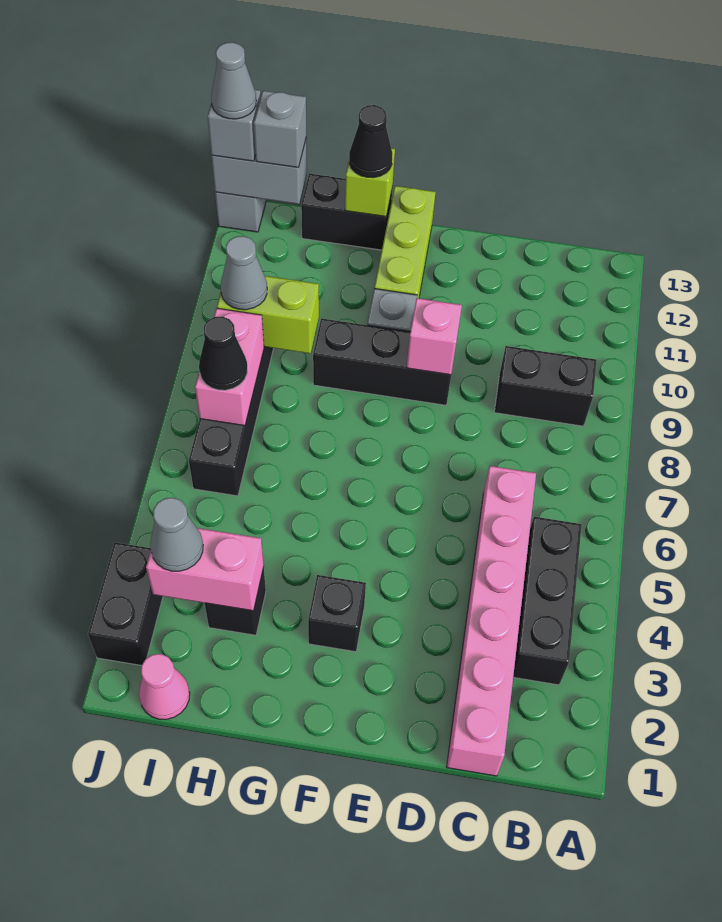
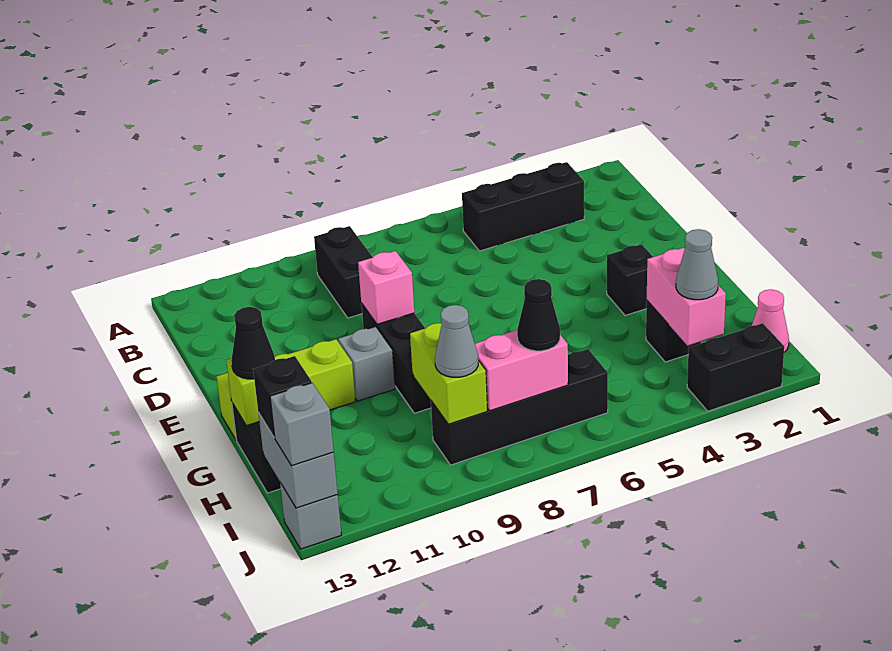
pink 1x6 brick [447,466,536,776] -> none
grey 1x1 brick [254,91,306,168] -> black 1x1 brick [253,356,312,438]
grey 1x1 cone [211,42,256,119] -> none

